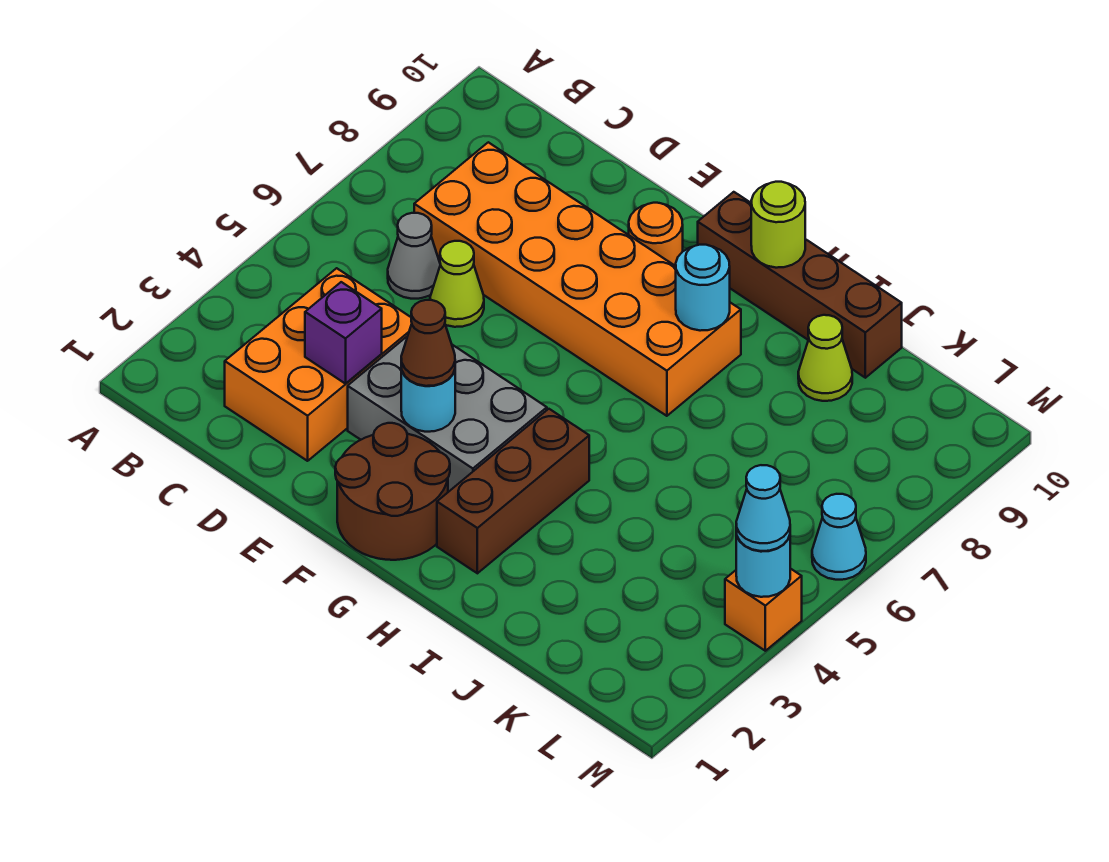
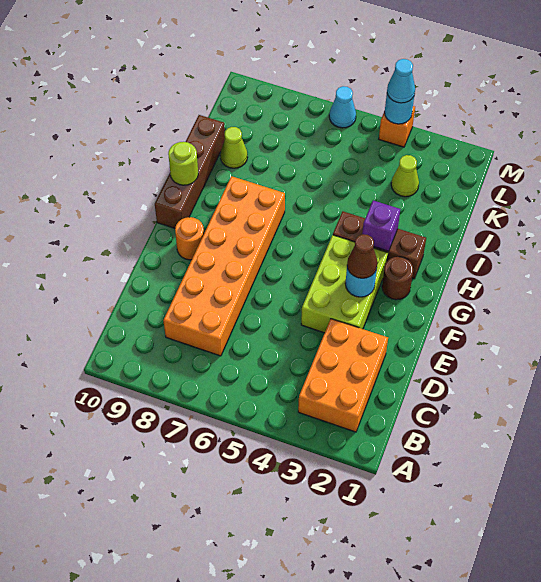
orange 2x3 brick [225,268,412,461] -> orange 2x3 brick turned to [298,319,388,432]
grey 1x1 cone [388,213,440,299] -> none
purple 1x1 brick [305,282,382,384] -> purple 1x1 brick moved to [362,200,400,251]
lime 1x1 cone [430,241,484,327] -> lime 1x1 cone moved to [391,155,419,197]
grey 2x3 brick [348,336,547,492] -> lime 2x3 brick [301,235,388,333]
brown 2x2 round brick [335,423,450,560] -> brown 1x1 round brick [382,257,413,300]
cyan 1x1 round brick [676,245,730,331] -> none

